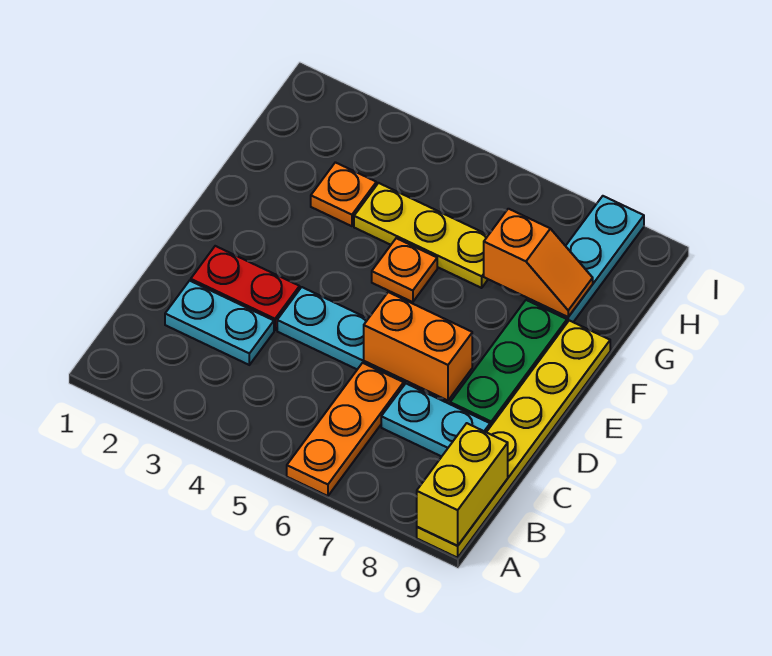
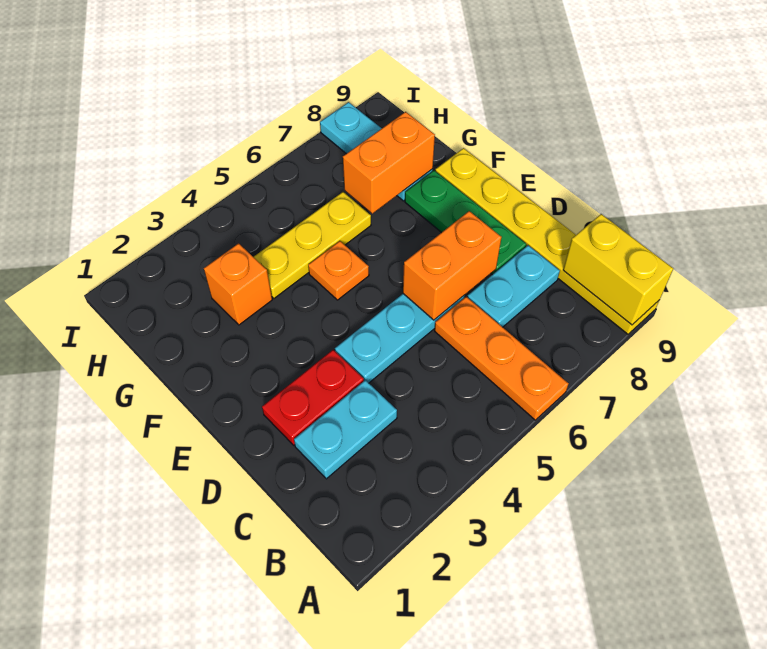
orange 1x1 plate [311,162,376,226] -> orange 1x1 brick [204,244,272,325]
orange 1x2 slope [484,209,593,317] -> orange 1x2 brick [343,112,435,213]

